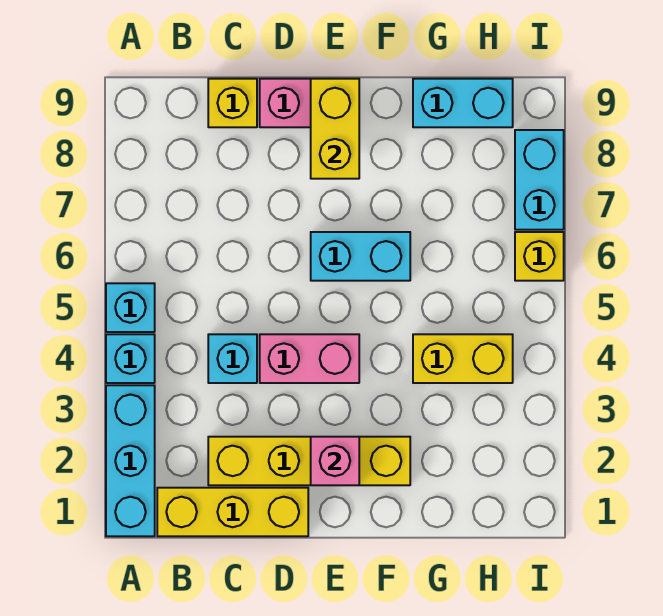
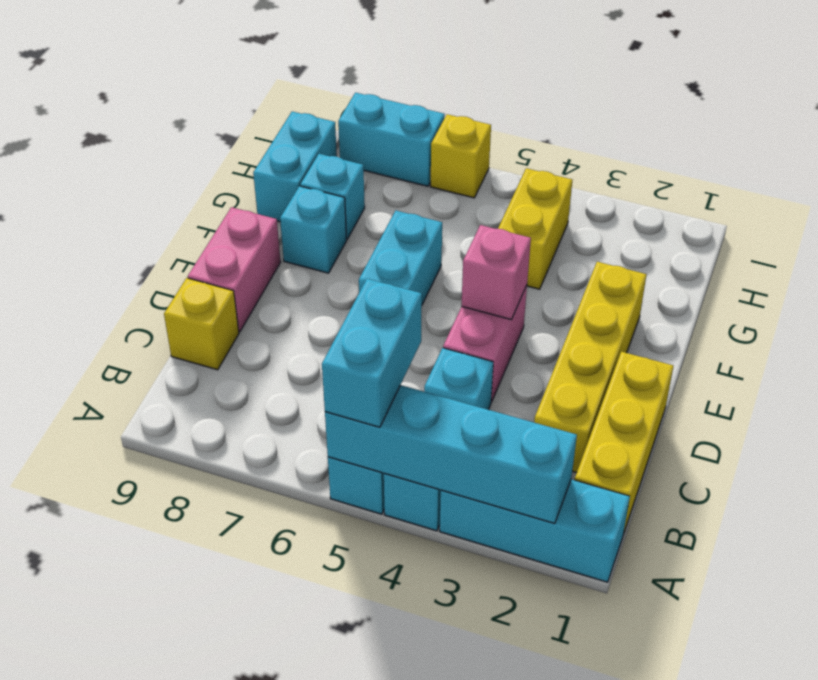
none -> cyan 1x4 brick [325,385,577,524]
none -> cyan 1x2 brick [322,279,422,427]
pink 1x1 brick [311,437,359,485] -> pink 1x1 brick moved to [461,225,531,320]
yellow 1x2 brick [311,79,359,179] -> none
none -> cyan 1x1 brick [280,186,347,273]
none -> cyan 1x1 brick [300,154,365,239]

